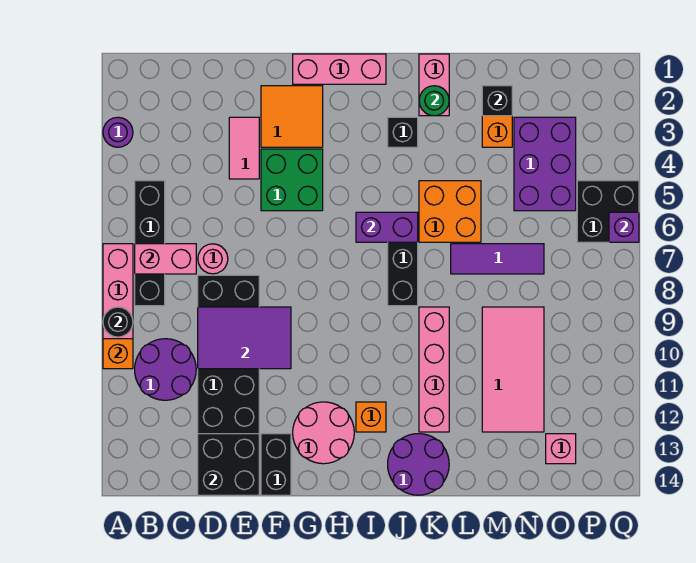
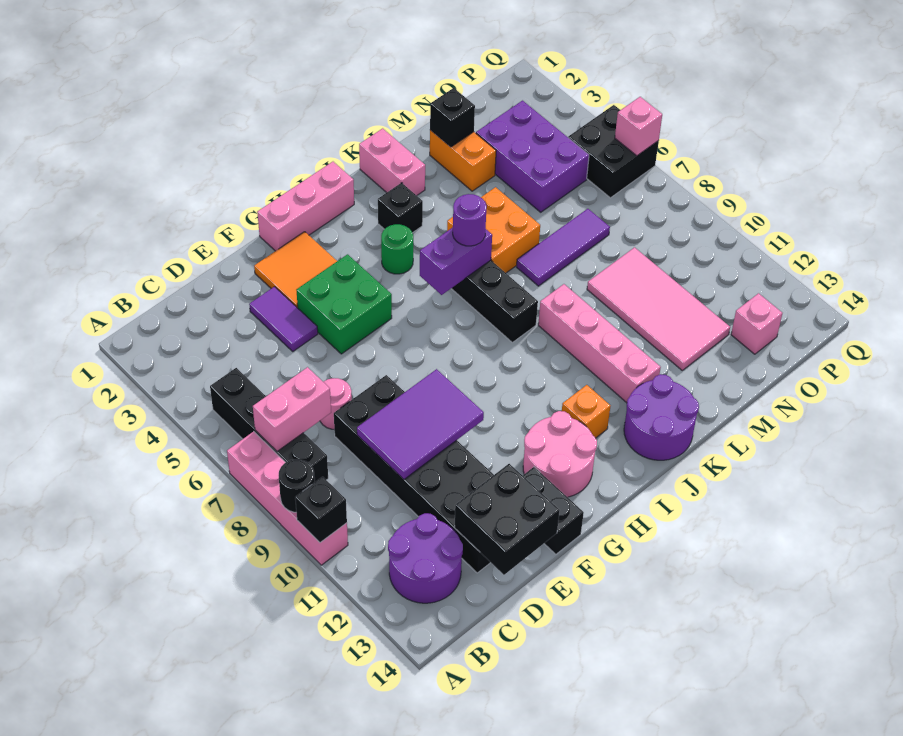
purple 1x1 round brick [103,117,133,147] -> purple 1x1 round brick moved to [453,194,487,246]
orange 1x1 brick [103,339,133,369] -> black 1x1 brick [295,477,347,543]
purple 2x2 round brick [135,339,196,400] -> purple 2x2 round brick moved to [388,513,463,603]
pink 1x2 tile [229,117,259,179] -> purple 1x2 tile [249,287,318,351]
green 1x1 round brick [419,86,449,116] -> green 1x1 round brick moved to [381,224,413,274]
purple 1x1 brick [609,212,639,242] -> pink 1x1 brick [615,97,662,156]

